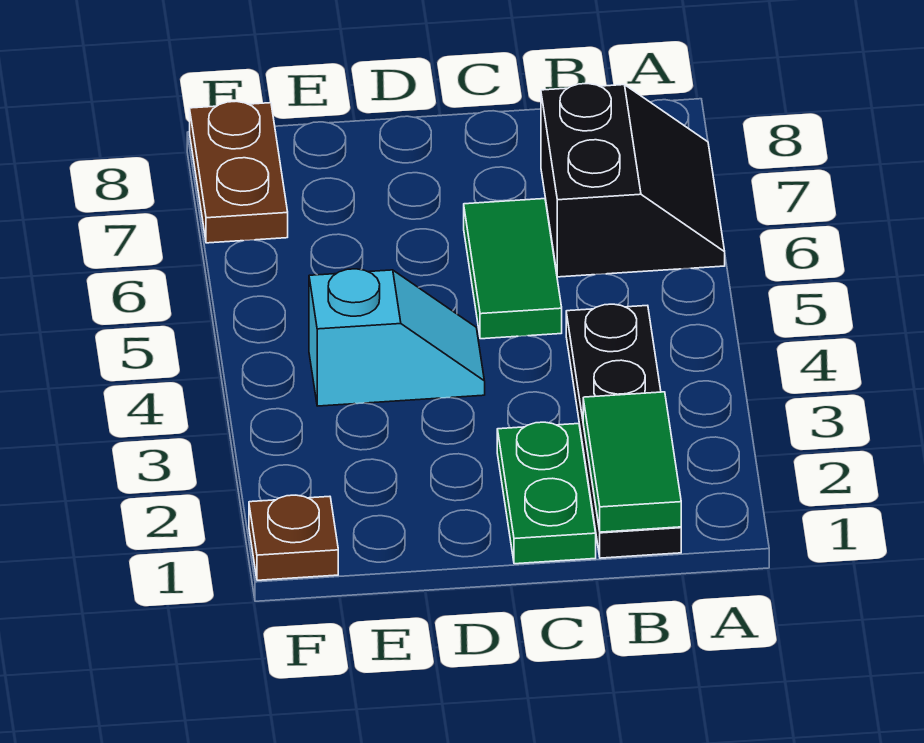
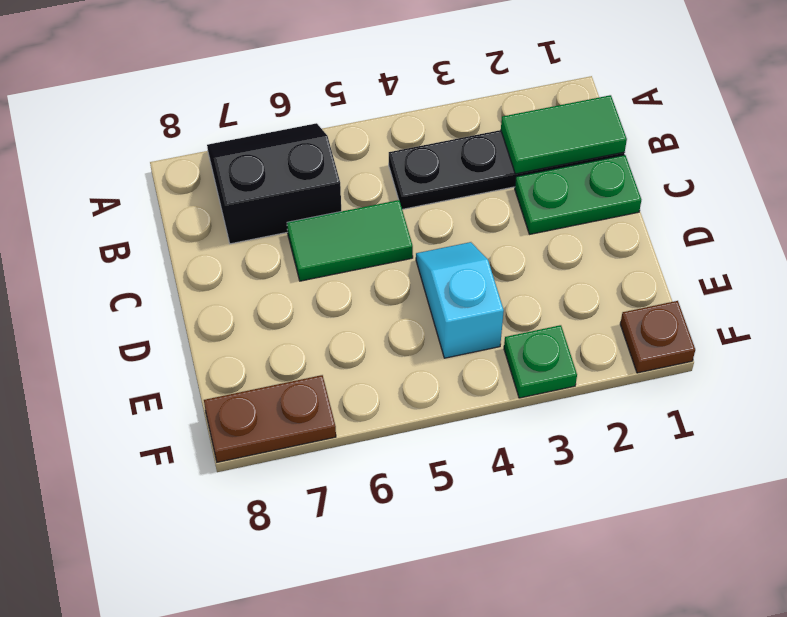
none -> green 1x1 plate [504,325,577,398]

